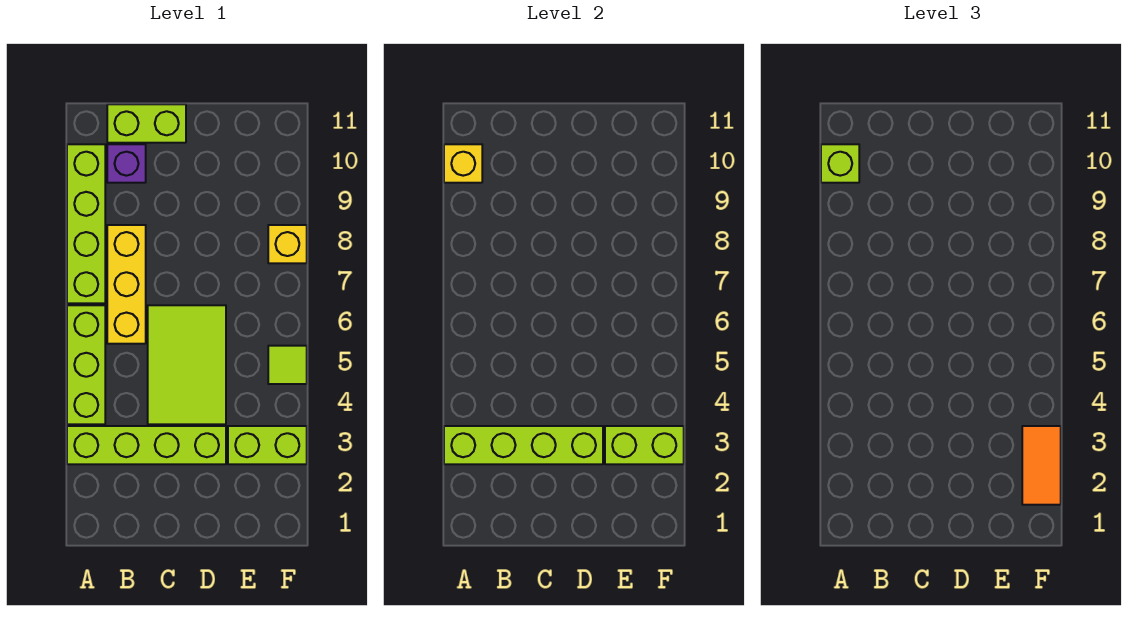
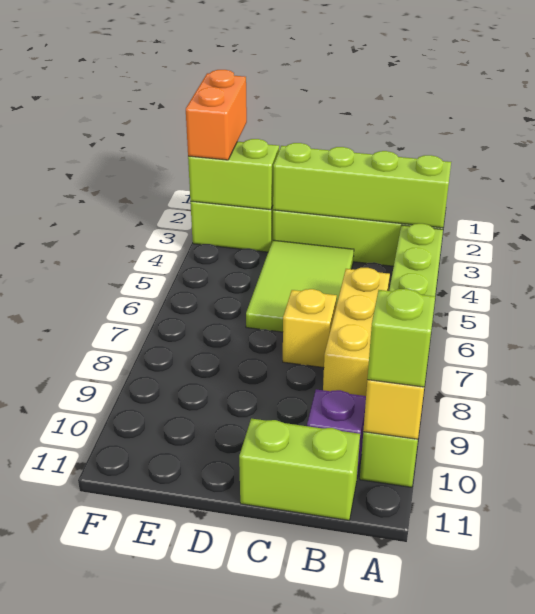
orange 1x2 tile [1022,426,1061,505] -> orange 1x2 brick [186,70,247,160]
lime 1x1 tile [268,346,307,384] -> none
yellow 1x1 brick [268,225,307,263] -> yellow 1x1 brick moved to [283,289,337,368]

